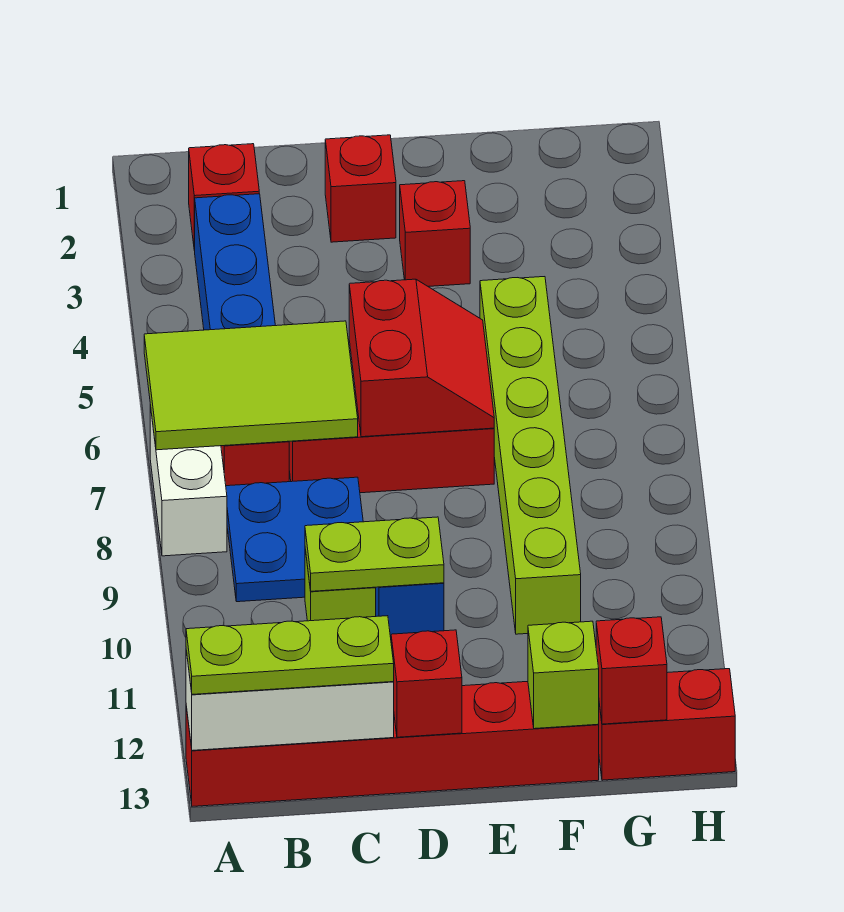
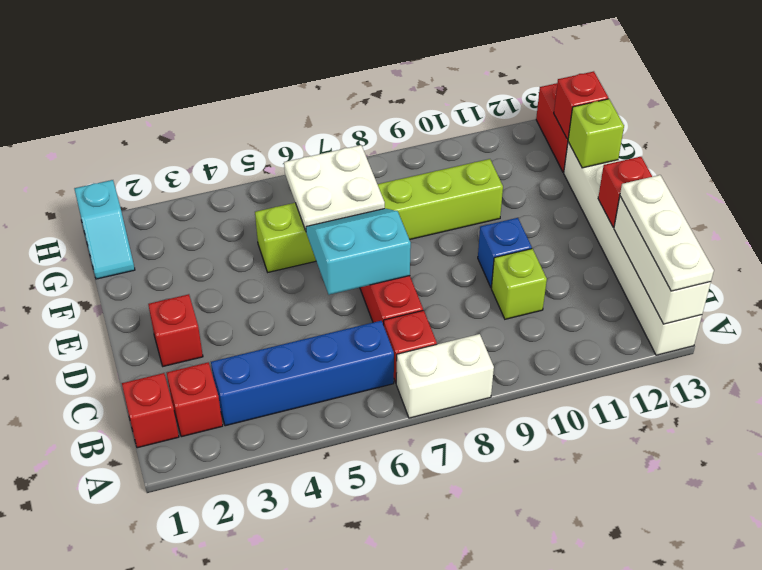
lime 2x3 tile [144,321,358,450] -> none
red 1x6 brick [186,681,599,806] -> white 1x6 brick [564,142,702,355]
lime 1x3 plate [186,616,394,694] -> white 1x3 plate [620,175,714,291]
blue 2x2 plate [226,477,363,602] -> none
lime 1x2 plate [305,517,444,591] -> none
red 2x2 slope [349,279,494,437] -> cyan 2x2 slope [306,209,411,295]
red 1x1 brick [400,181,470,286] -> red 1x1 brick moved to [122,373,179,448]
none -> white 2x2 plate [284,145,385,230]
none -> cyan 1x2 slope [74,180,135,279]

